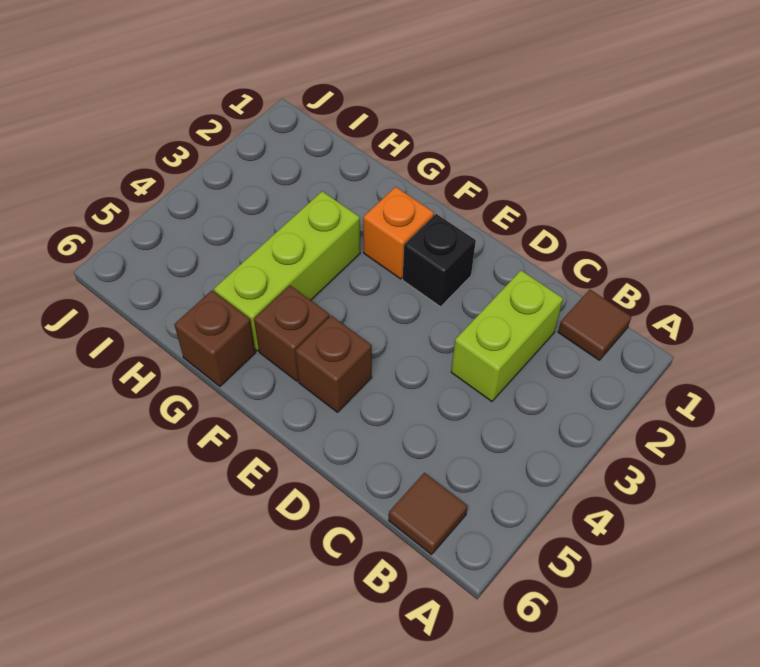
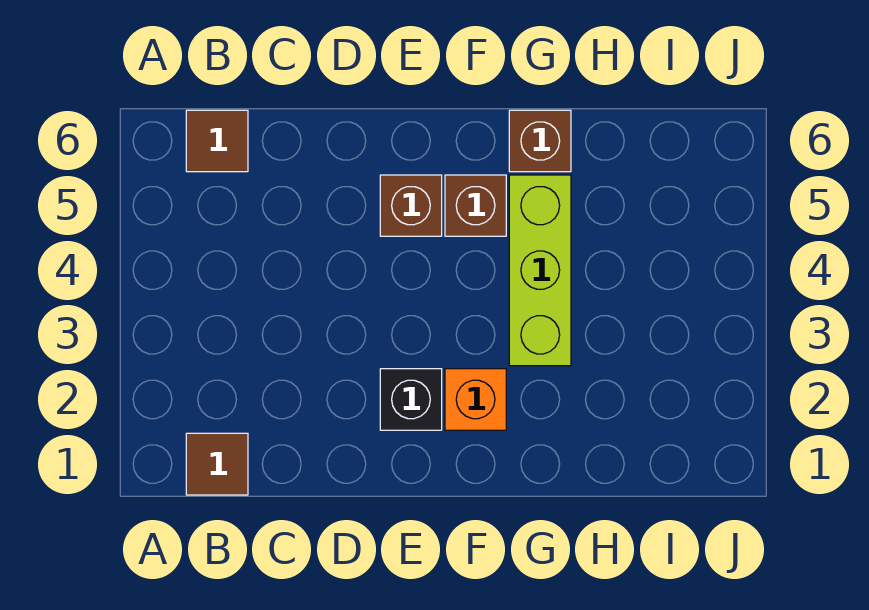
lime 1x2 brick [451,270,563,401] -> none

